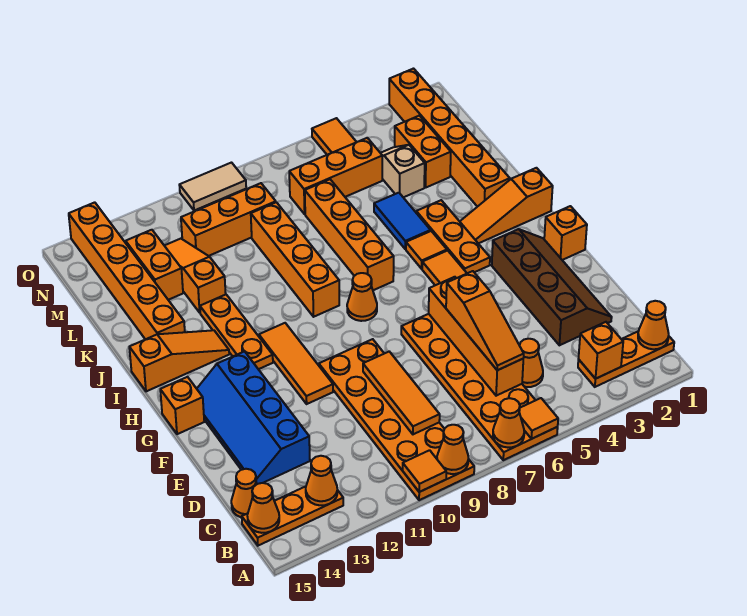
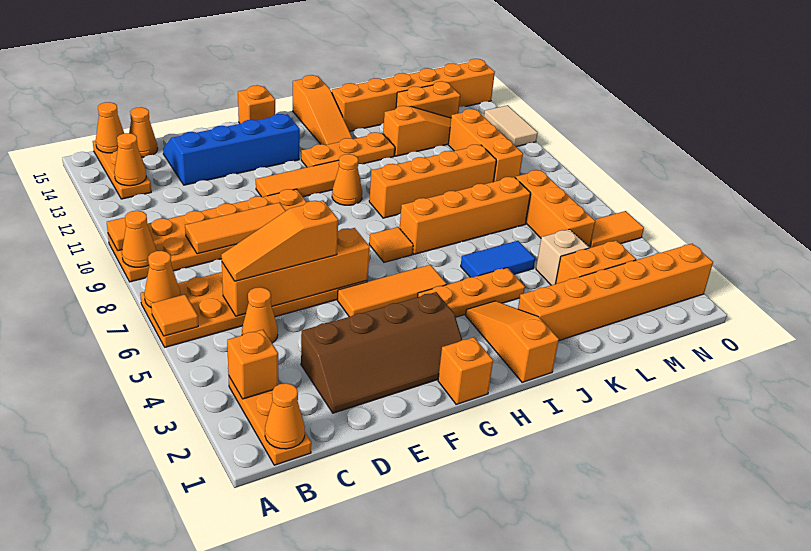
orange 1x1 cone [347,273,377,321] -> orange 1x1 cone moved to [332,154,362,205]
orange 1x1 tile [406,231,447,269] -> orange 1x1 tile moved to [369,227,413,262]
tan 1x2 tile [179,163,246,211] -> tan 1x2 tile moved to [484,105,538,147]

